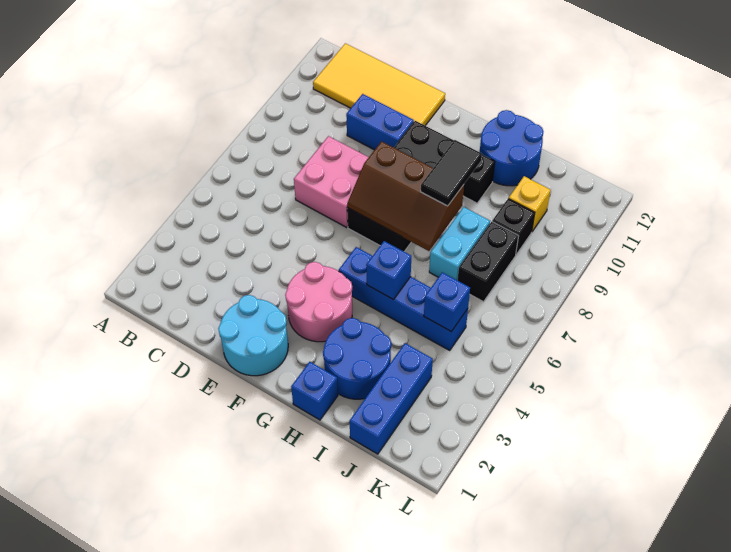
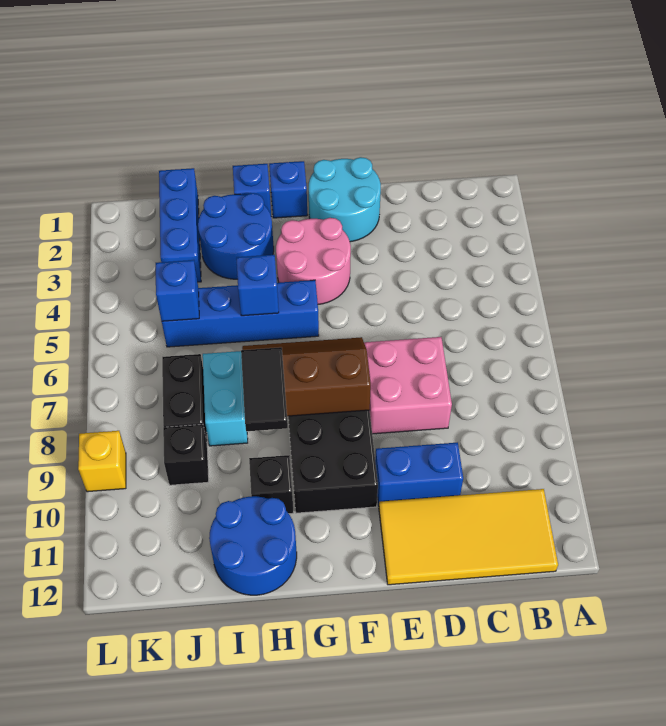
none -> blue 1x1 brick [269,161,307,218]
yellow 1x1 brick [509,176,551,231] -> yellow 1x1 brick moved to [78,431,126,492]

